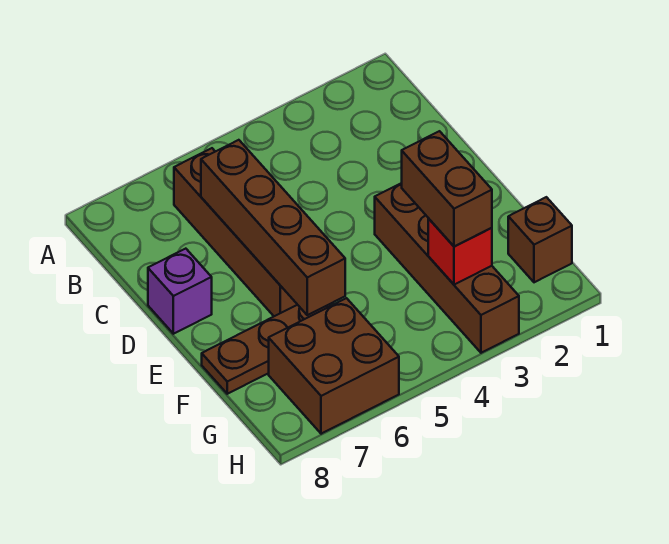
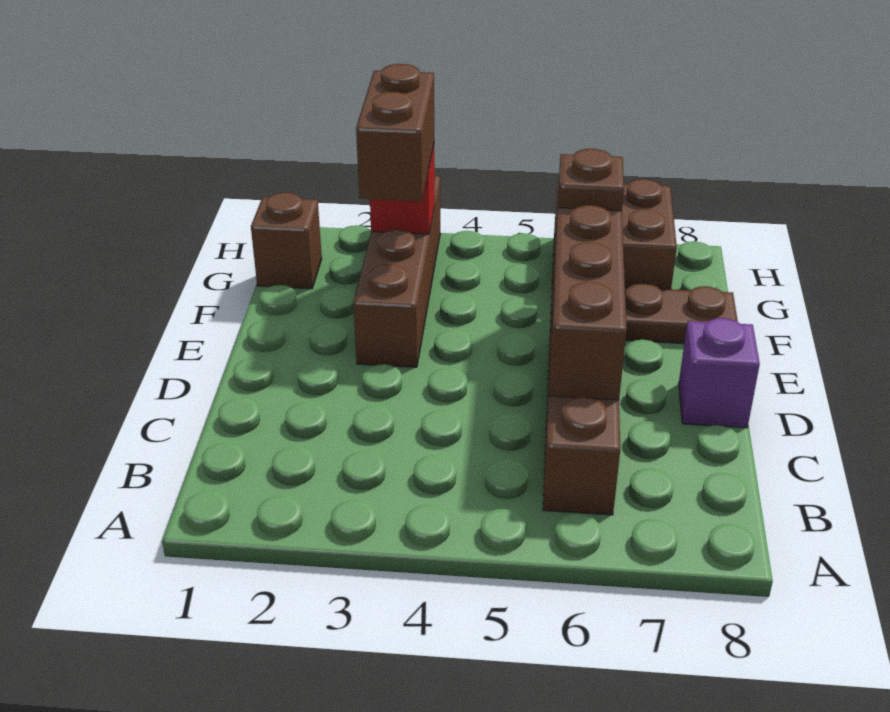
none -> brown 1x1 plate [558,149,624,211]

